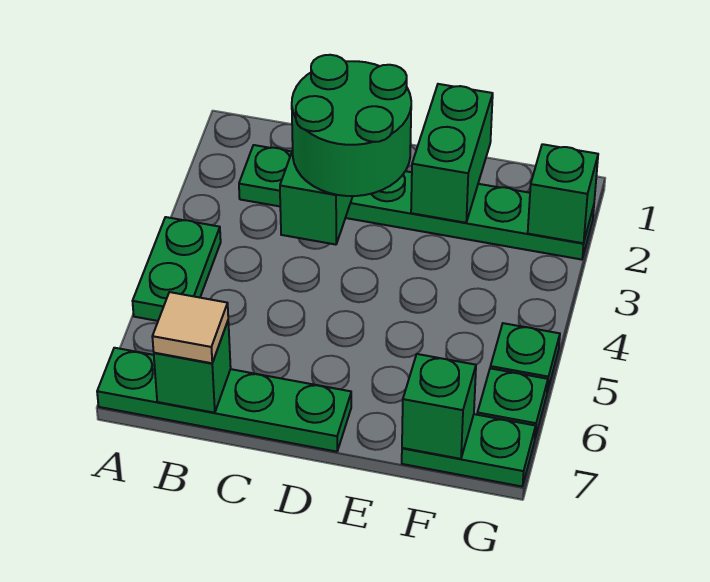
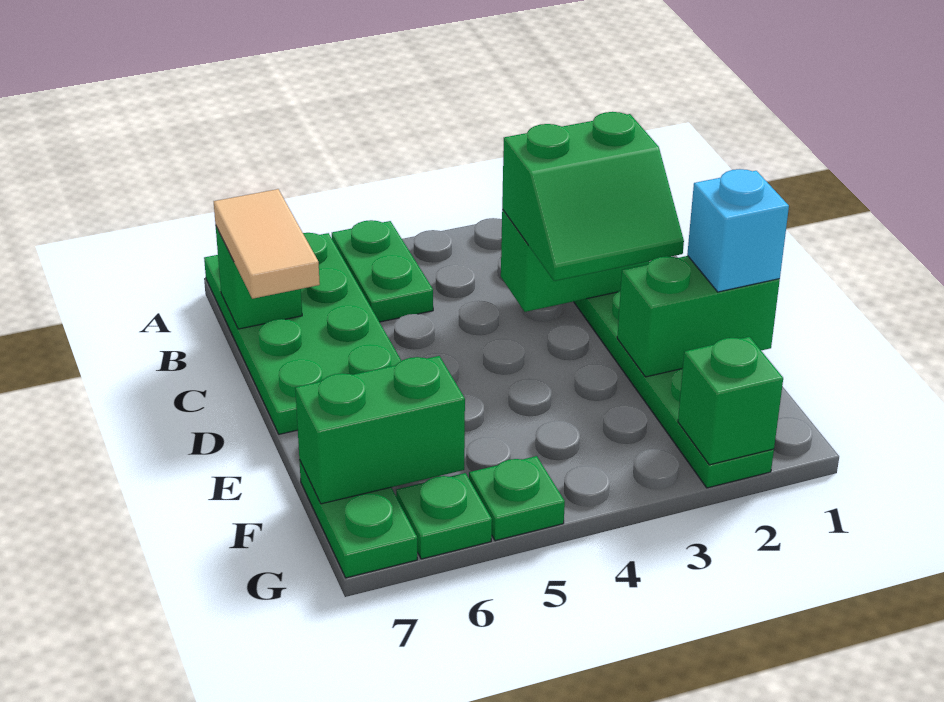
green 1x2 plate [133,217,221,321] -> green 1x2 plate turned to [332,220,433,322]
green 1x4 plate [97,348,351,452] -> green 2x4 plate [204,233,401,434]
tan 1x1 tile [152,292,228,363] -> tan 1x2 tile [214,189,320,299]
green 2x2 round brick [292,55,411,196] -> green 2x2 slope [502,112,684,281]
none -> cyan 1x1 brick [687,169,789,292]
green 1x1 brick [402,354,476,459] -> green 1x2 brick [295,356,465,504]

